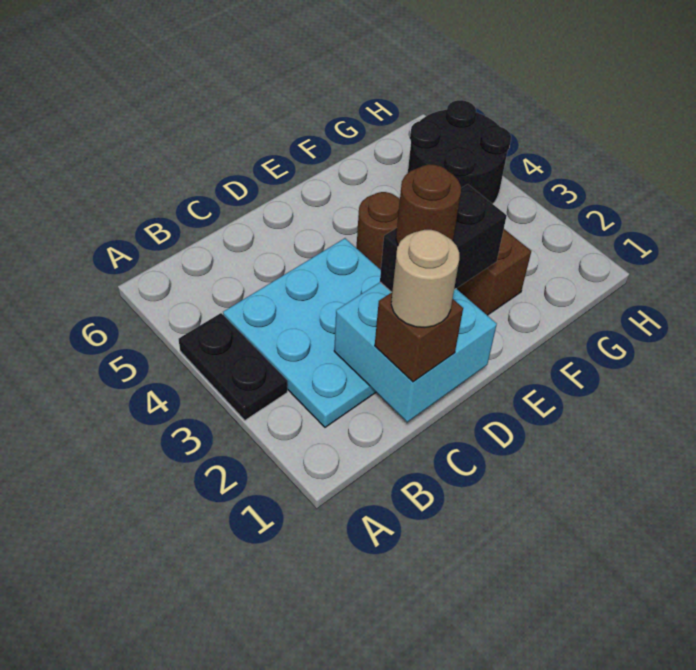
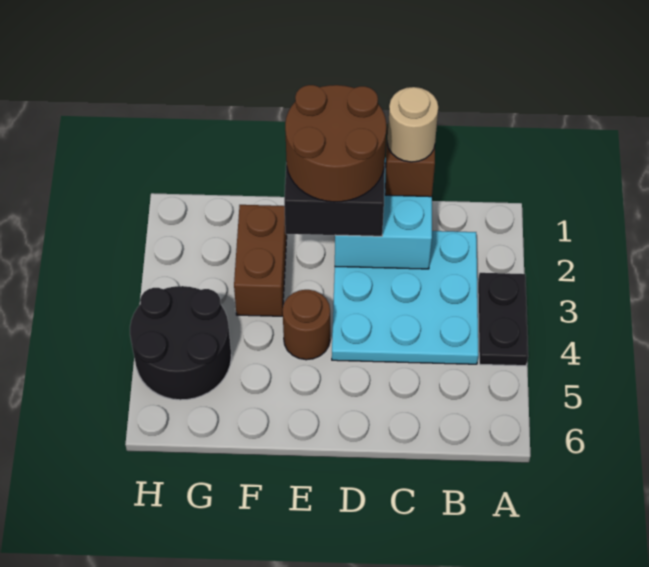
brown 1x1 round brick [396,164,461,245] -> brown 2x2 round brick [285,85,387,202]

